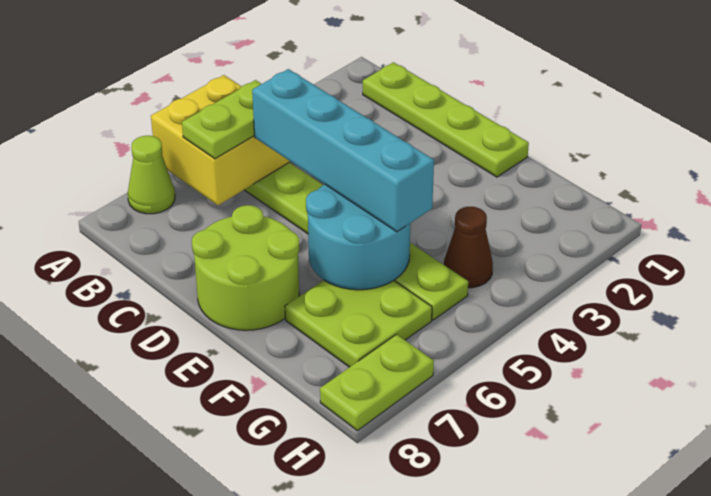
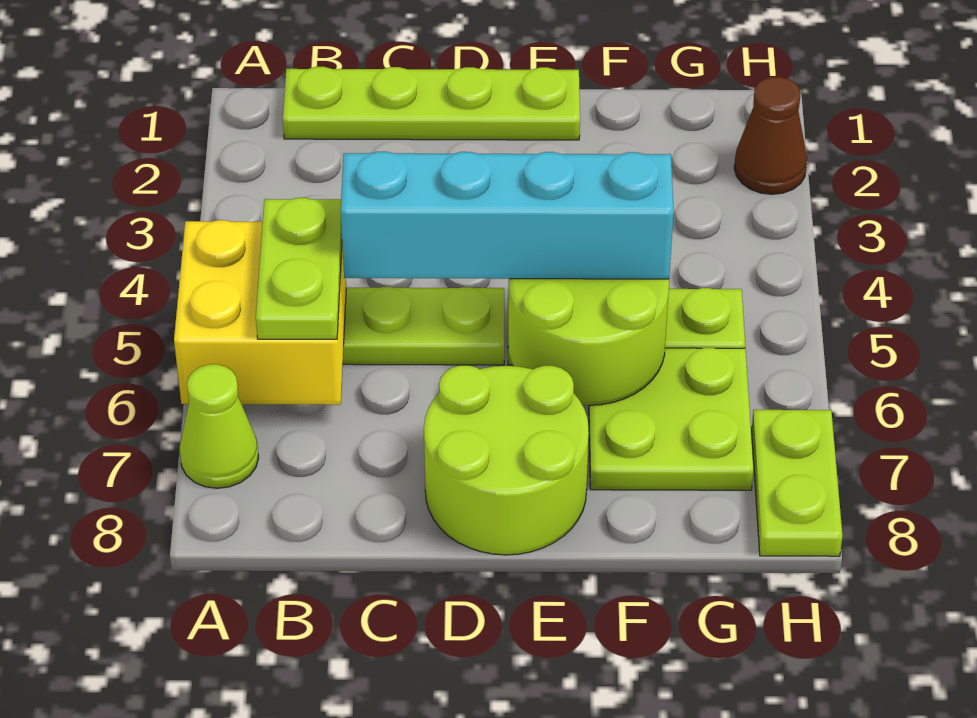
cyan 2x2 round brick [306,184,410,290] -> lime 2x2 round brick [508,279,669,405]
brown 1x1 cone [444,207,493,288] -> brown 1x1 cone moved to [734,77,807,194]

